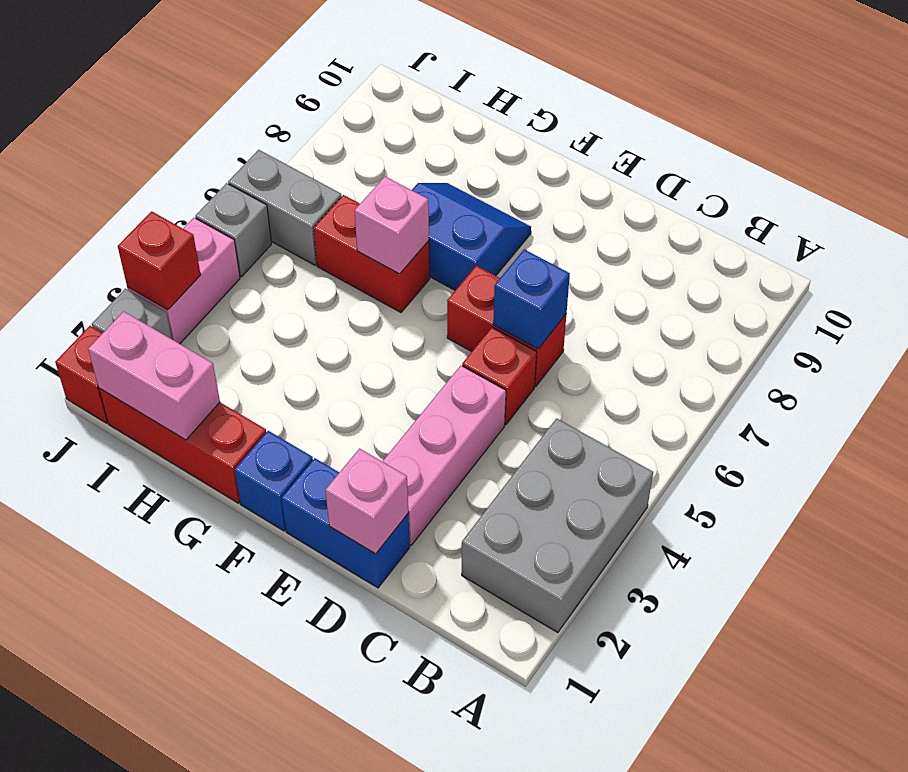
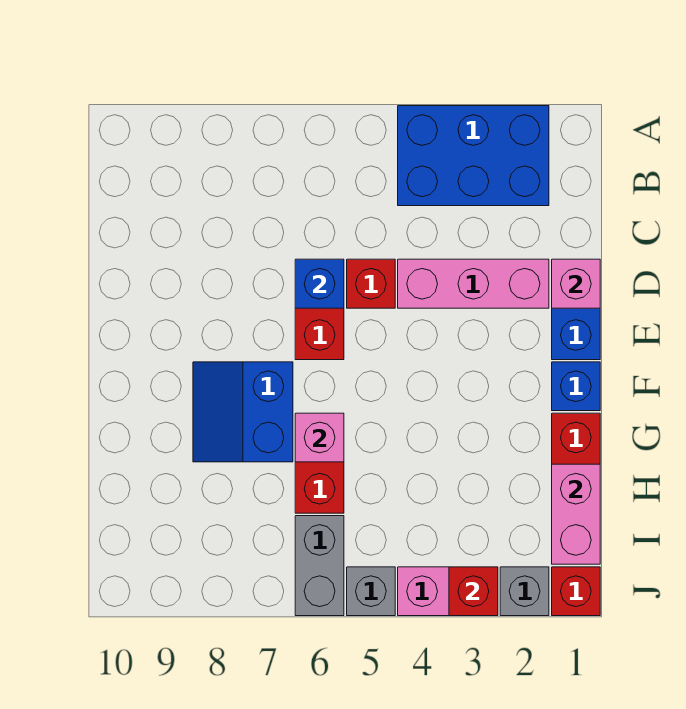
grey 2x3 brick [462,418,653,633] -> blue 2x3 brick [398,106,549,206]

